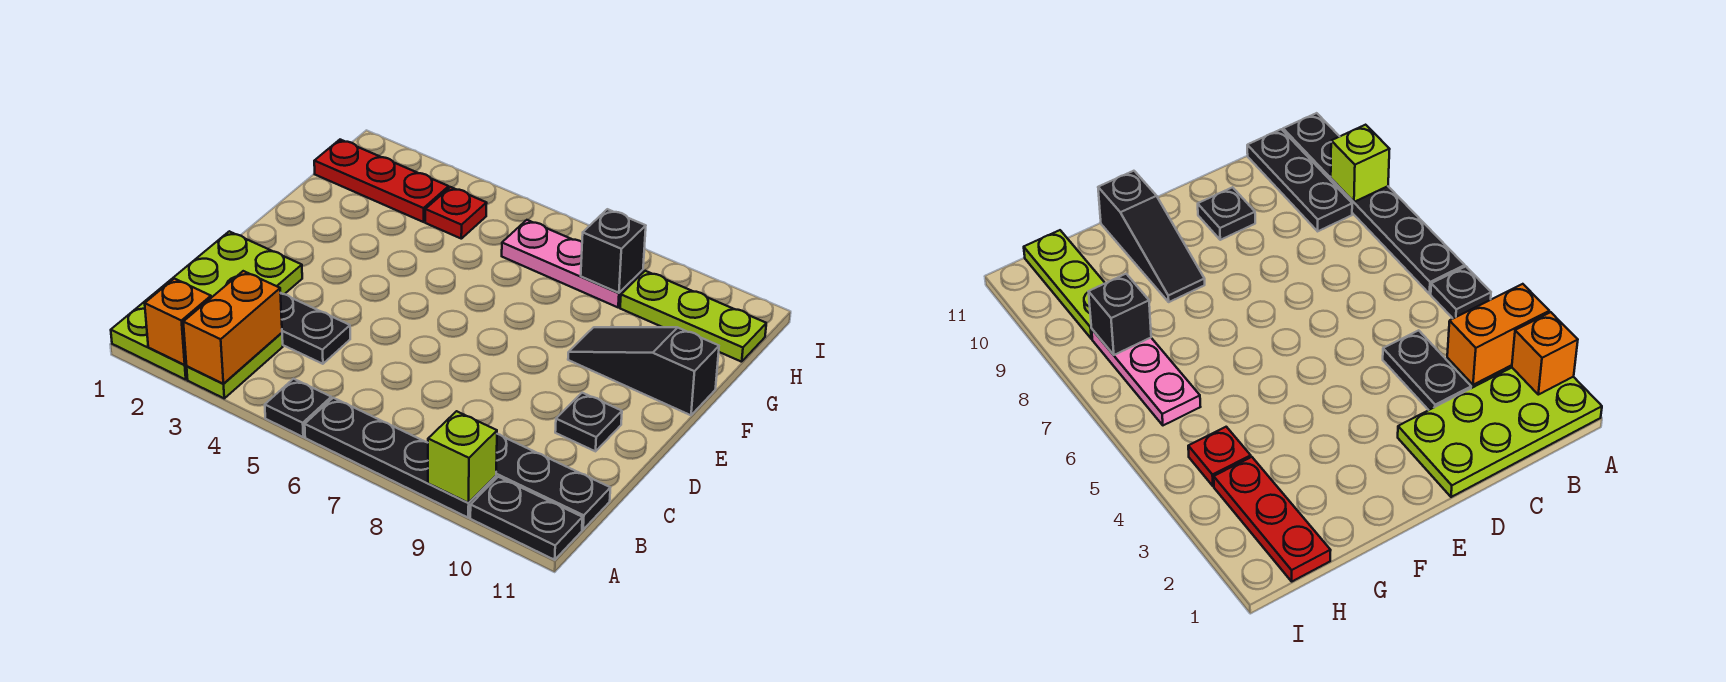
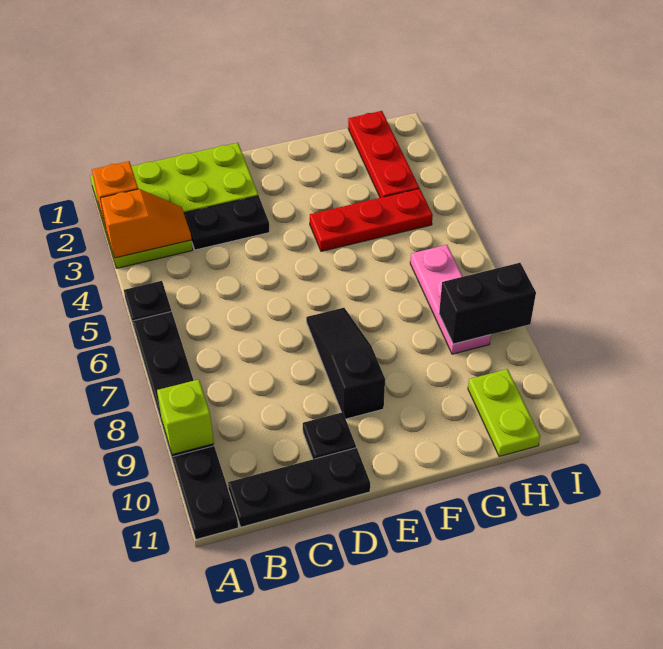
orange 1x2 brick [183,271,282,384] -> orange 1x2 slope [100,189,192,258]
black 1x3 plate [496,434,610,530] -> black 1x3 plate turned to [228,448,370,527]
black 1x2 plate [280,293,350,364] -> black 1x2 plate turned to [184,196,270,250]
black 1x3 slope [568,327,719,415] -> black 1x3 slope moved to [306,308,385,419]
red 1x1 plate [425,187,487,239] -> red 1x3 plate [310,189,433,251]
black 1x1 brick [581,209,646,293] -> black 1x2 brick [439,263,536,344]
lime 1x3 plate [620,271,766,362] -> lime 1x2 plate [468,369,540,457]

